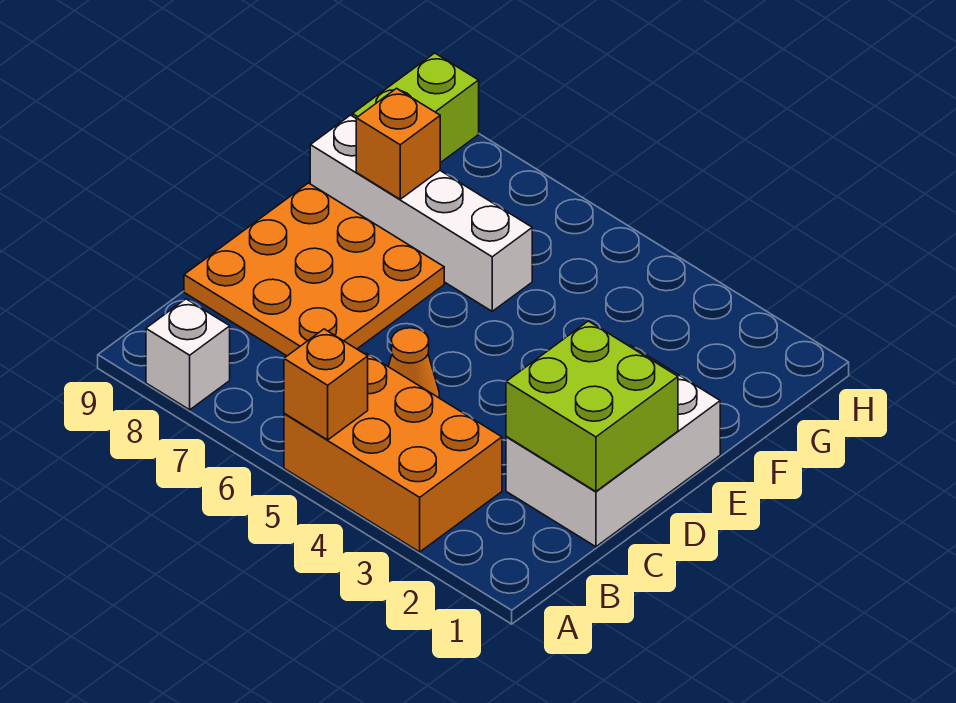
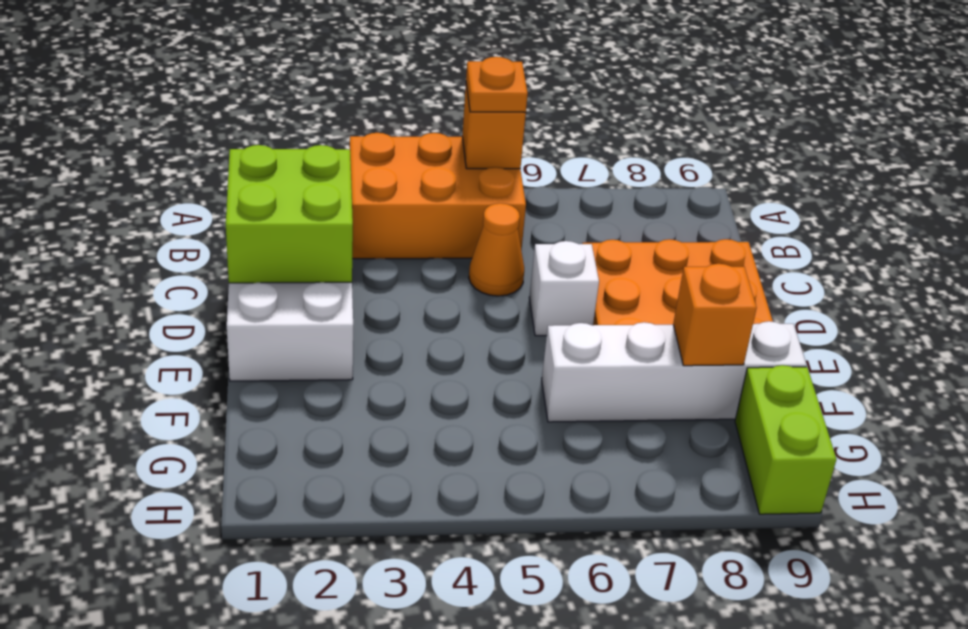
none -> orange 1x1 plate [466,57,528,113]
white 1x1 brick [146,299,230,410] -> white 1x1 brick moved to [529,241,599,336]

